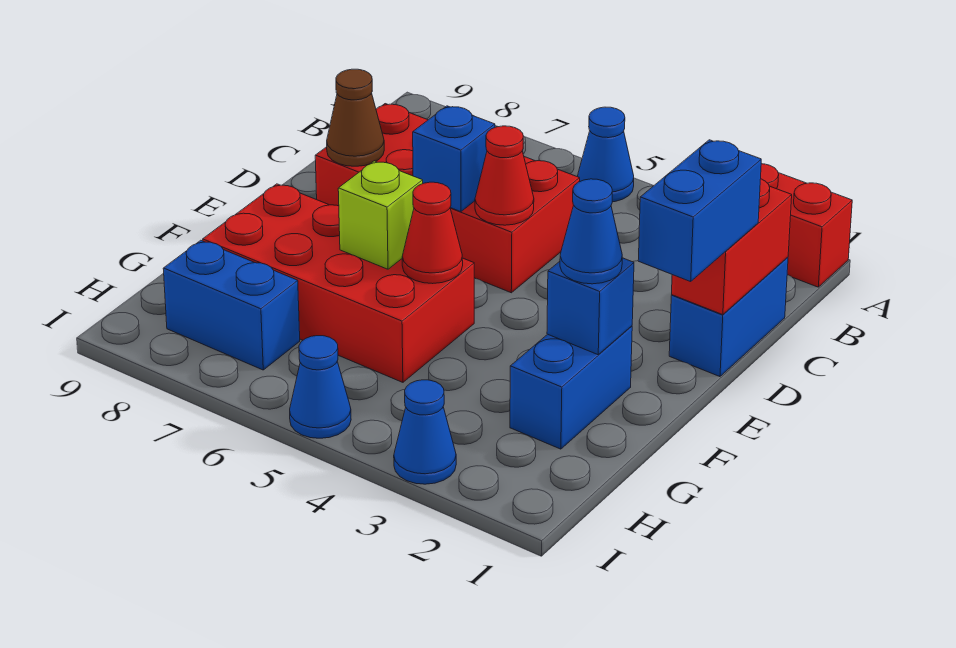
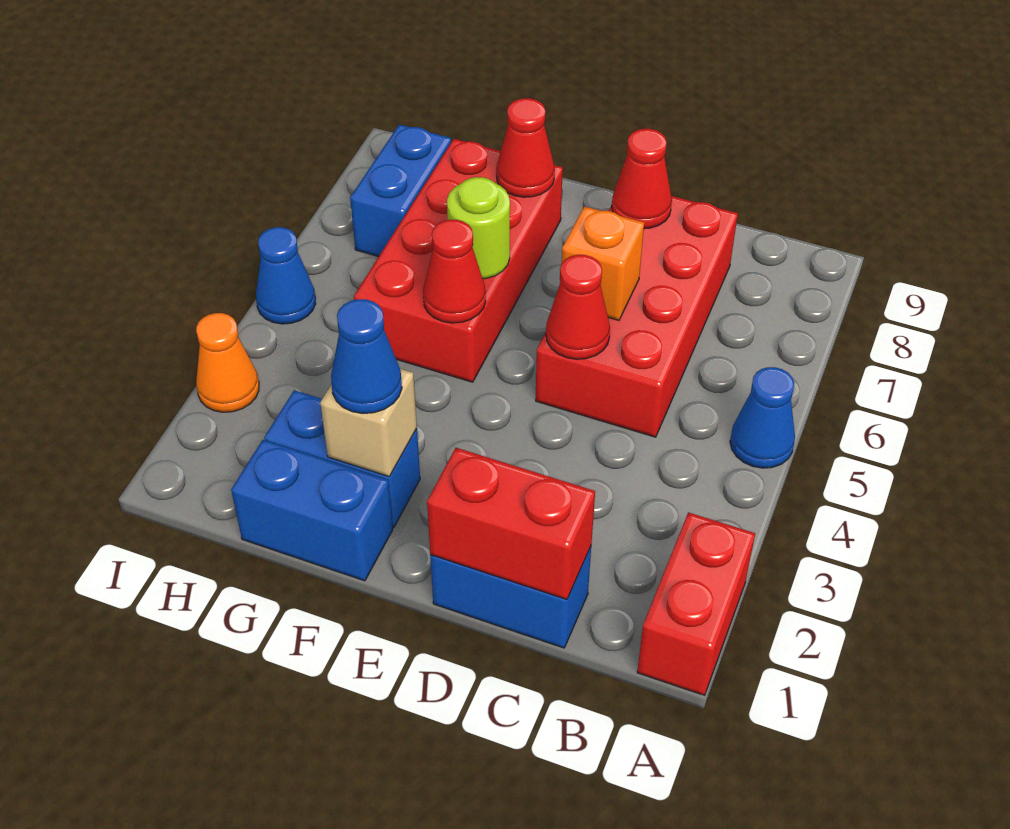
blue 1x2 brick [638,140,761,282] -> blue 1x2 brick moved to [231,440,393,581]
blue 1x1 brick [413,106,495,212] -> orange 1x1 brick [562,206,644,320]
brown 1x1 cone [327,69,384,166] -> red 1x1 cone [612,129,672,229]
blue 1x1 brick [547,258,634,355] -> tan 1x1 brick [320,369,417,477]
lime 1x1 brick [338,161,423,269] -> lime 1x1 round brick [447,177,510,279]
none -> red 1x1 cone [496,98,555,197]
blue 1x1 cone [394,380,456,484] -> orange 1x1 cone [196,313,259,412]

